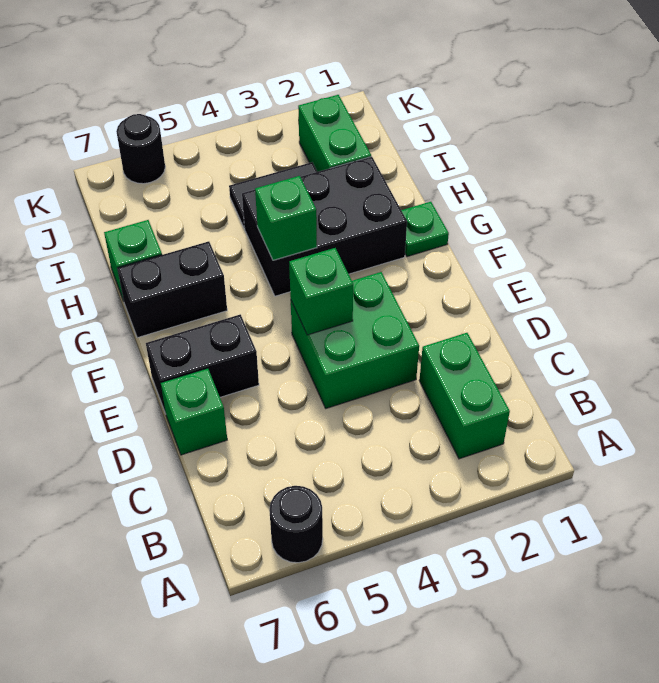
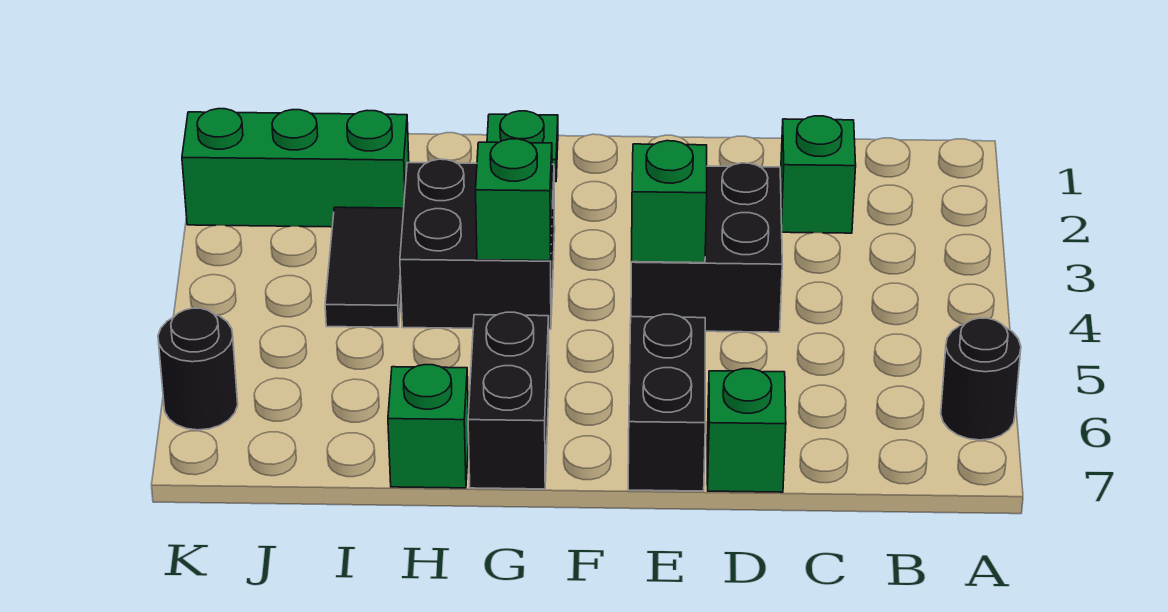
green 1x2 brick [419,333,510,459] -> green 1x1 brick [781,116,856,233]
green 2x2 brick [290,272,419,408] -> black 2x2 brick [631,163,782,332]
black 2x3 brick [242,156,407,296] -> black 2x2 brick [400,159,555,329]
green 1x2 brick [298,95,371,172] -> green 1x3 brick [182,109,409,227]

